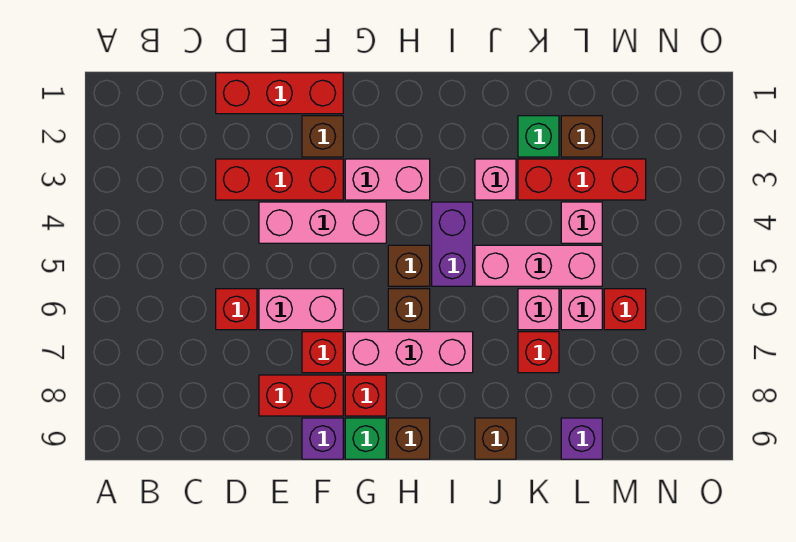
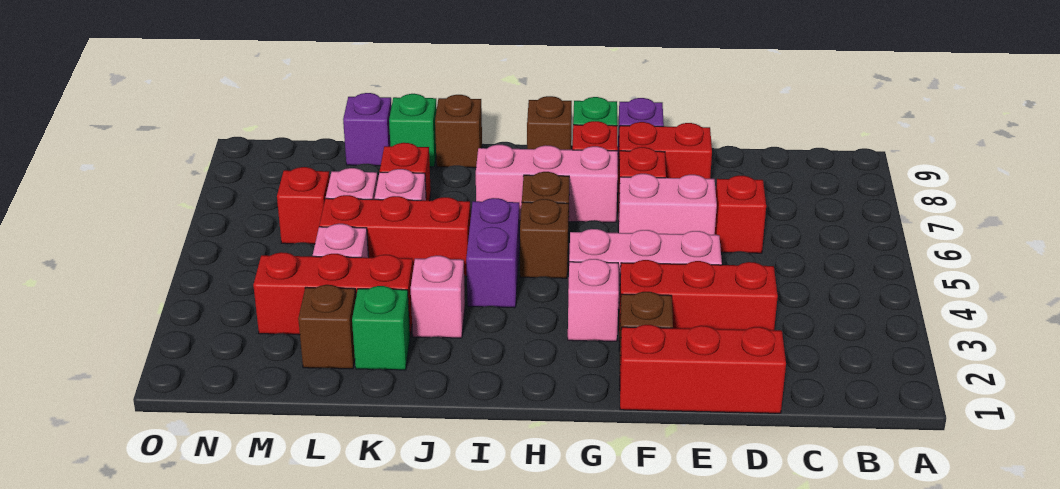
pink 1x2 brick [345,159,430,200] -> pink 1x1 brick [568,259,619,341]
pink 1x3 brick [475,245,602,286] -> red 1x3 brick [319,195,471,276]
none -> green 1x1 brick [389,94,437,167]

